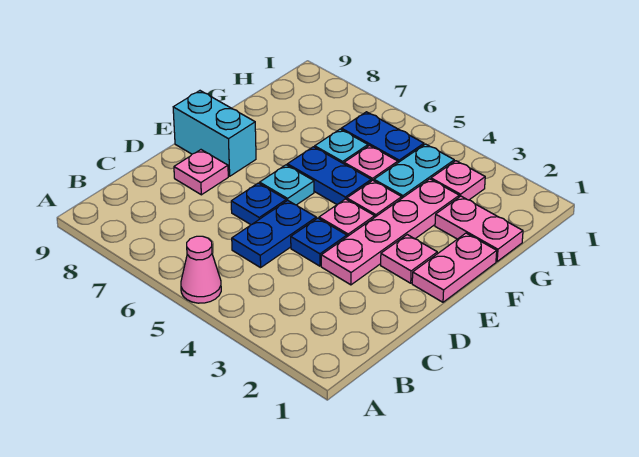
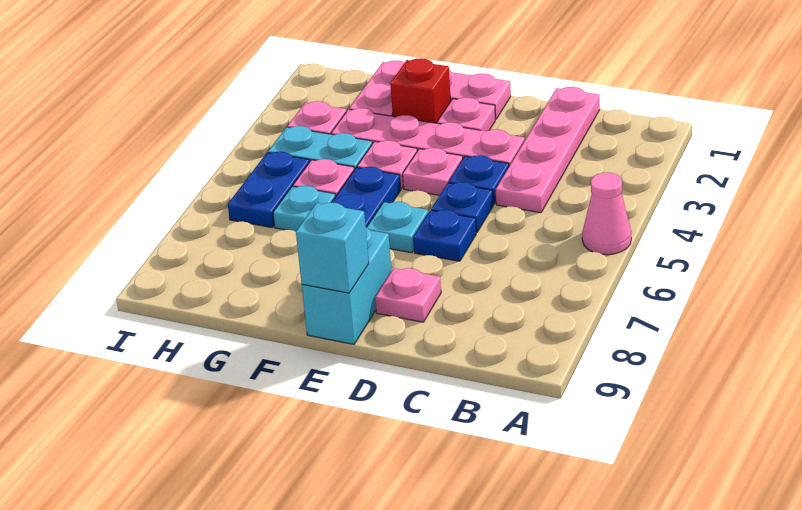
none -> pink 1x4 plate [496,87,600,213]
blue 1x2 plate [232,200,316,268] -> blue 1x1 plate [431,182,493,232]
none -> cyan 1x1 brick [296,202,369,293]
none -> red 1x1 brick [390,58,451,123]

